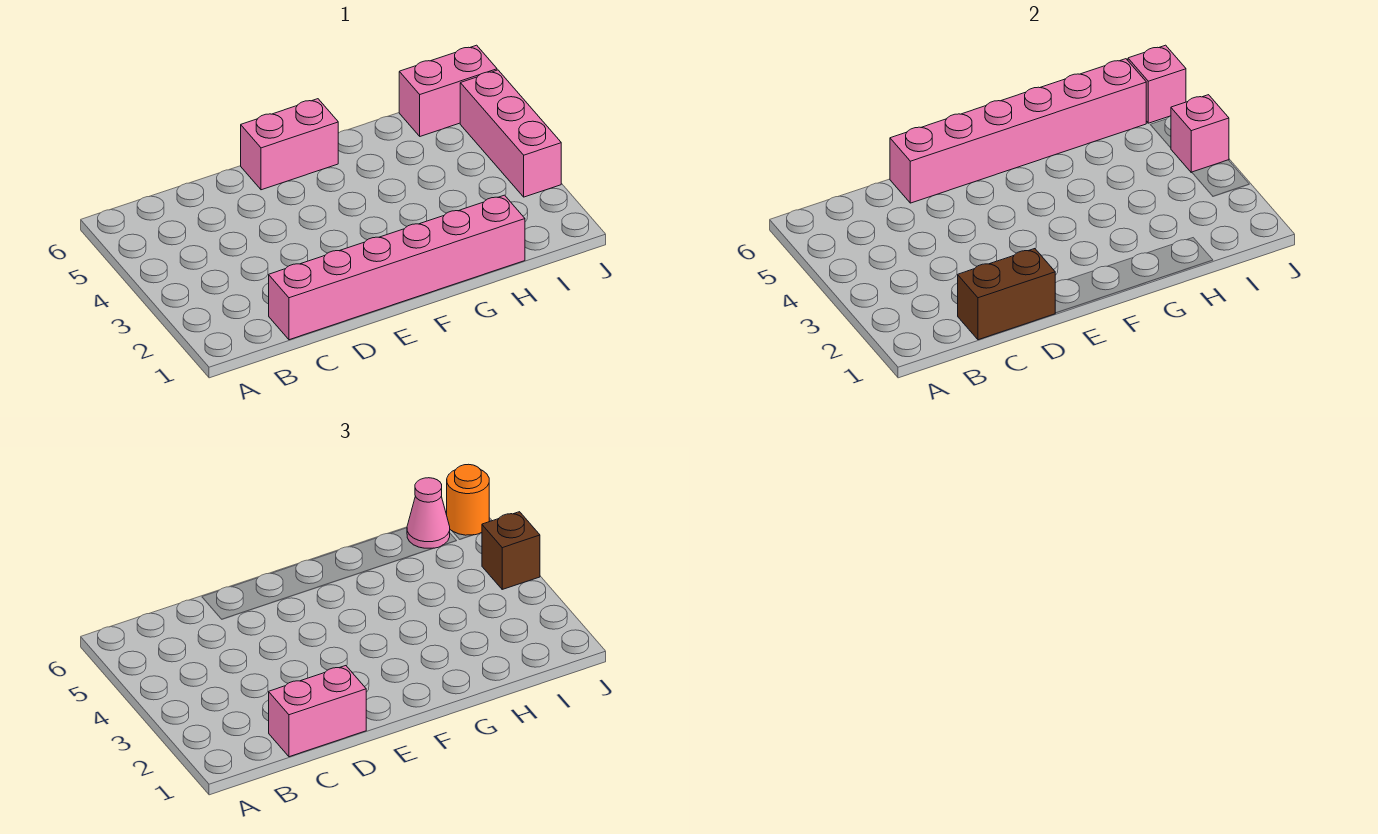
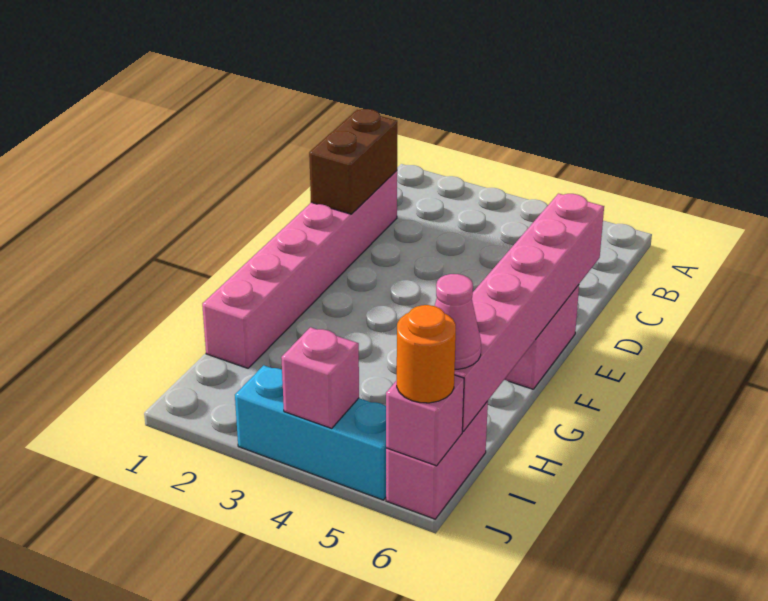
pink 1x2 brick [269,666,366,757] -> none
pink 1x3 brick [460,70,561,197] -> cyan 1x3 brick [235,365,386,500]
brown 1x1 brick [482,512,540,589] -> none

